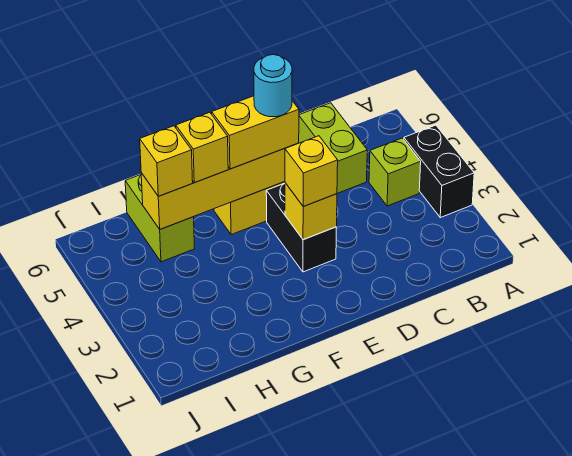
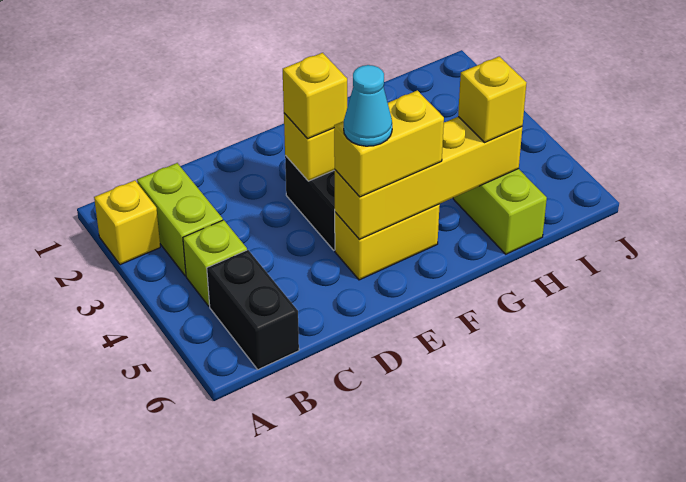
black 1x2 brick [404,125,474,218] -> black 1x2 brick moved to [207,250,299,370]
lime 1x2 brick [299,103,367,193] -> lime 1x2 brick moved to [137,163,223,276]
cyan 1x1 round brick [254,55,292,117] -> cyan 1x1 cone [344,65,392,146]
yellow 1x1 brick [176,112,228,183] -> yellow 1x1 brick moved to [94,180,160,265]

